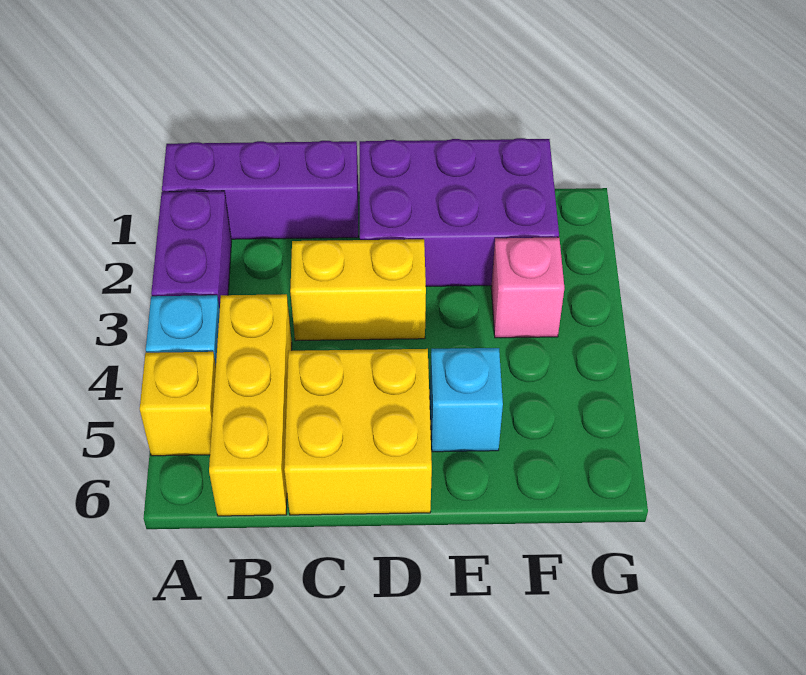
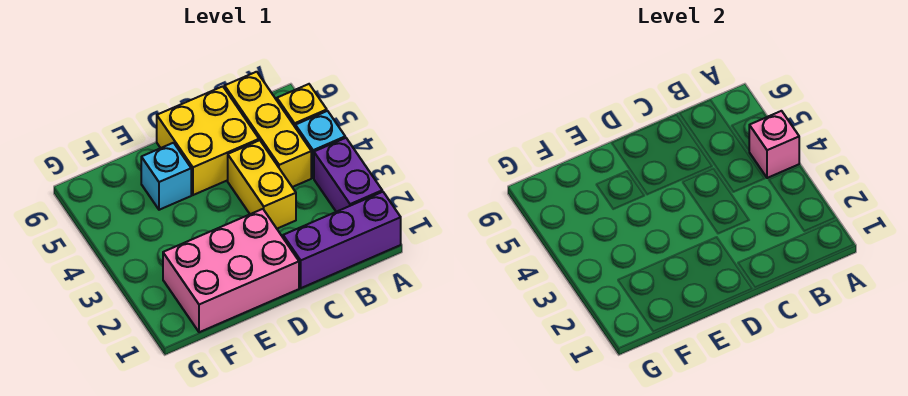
yellow 1x2 brick [290,239,426,341] -> yellow 1x2 brick turned to [228,140,296,229]
purple 2x3 brick [360,138,559,286] -> pink 2x3 brick [163,209,299,332]
pink 1x1 brick [491,237,564,338] -> pink 1x1 brick moved to [749,111,799,178]

